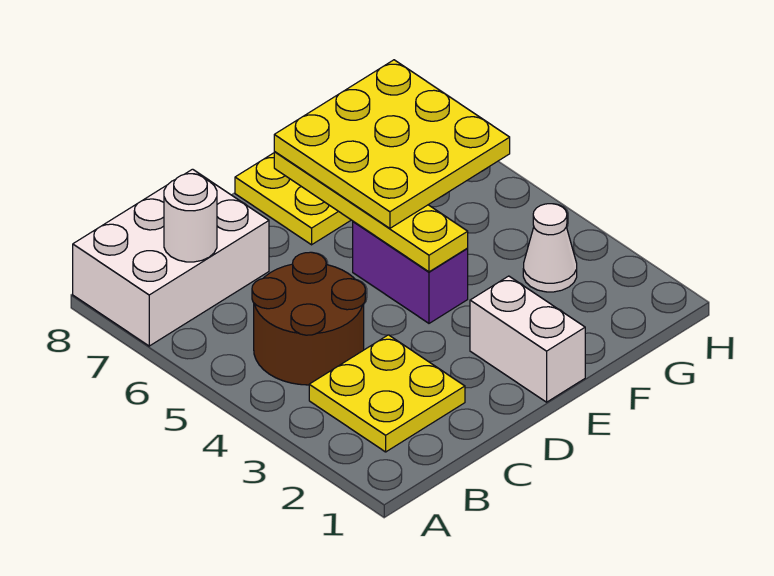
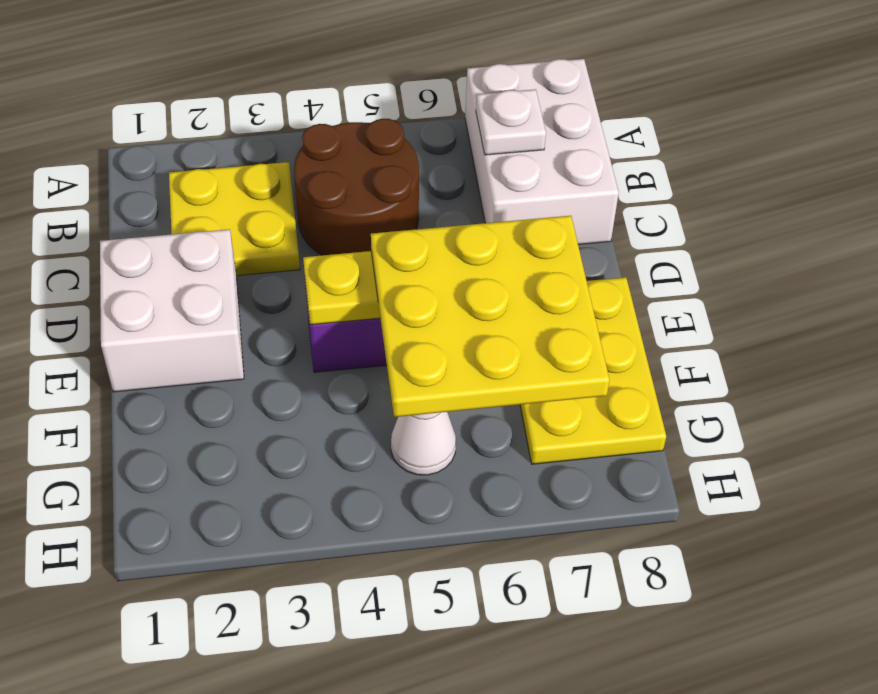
white 1x1 round brick [164,174,217,262] -> white 1x1 plate [476,89,546,155]
white 1x2 brick [470,276,585,402] -> white 2x2 brick [100,229,244,392]
white 1x1 cone [523,204,577,292] -> white 1x1 cone moved to [391,412,456,475]

